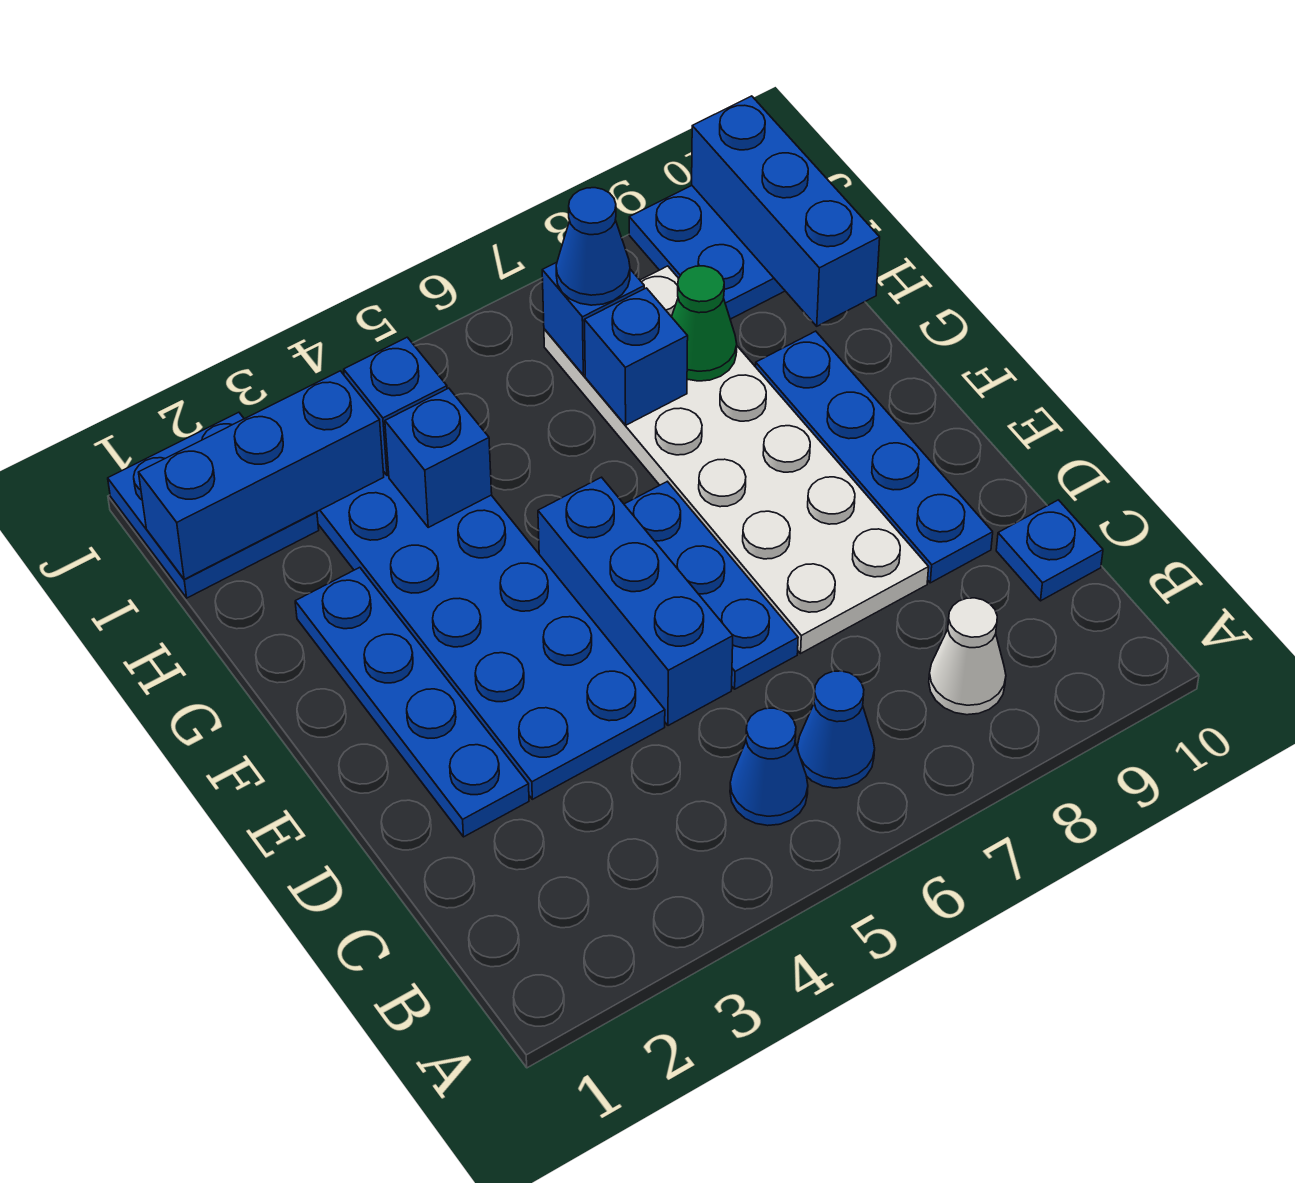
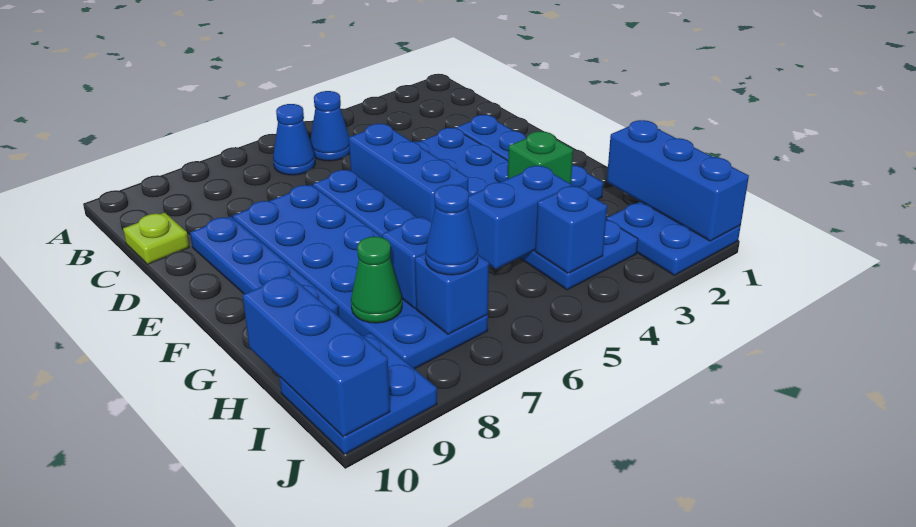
white 1x1 cone [929,598,1006,715] -> none
blue 1x1 plate [996,500,1103,601] -> lime 1x1 plate [123,213,189,264]
white 2x6 plate [544,266,929,653] -> blue 2x6 plate [233,185,488,369]
none -> green 1x1 brick [508,131,573,184]
blue 1x1 brick [385,388,492,527] -> blue 1x2 brick [468,166,571,269]
blue 1x3 brick [139,371,384,579] -> blue 1x3 brick turned to [607,120,749,241]

